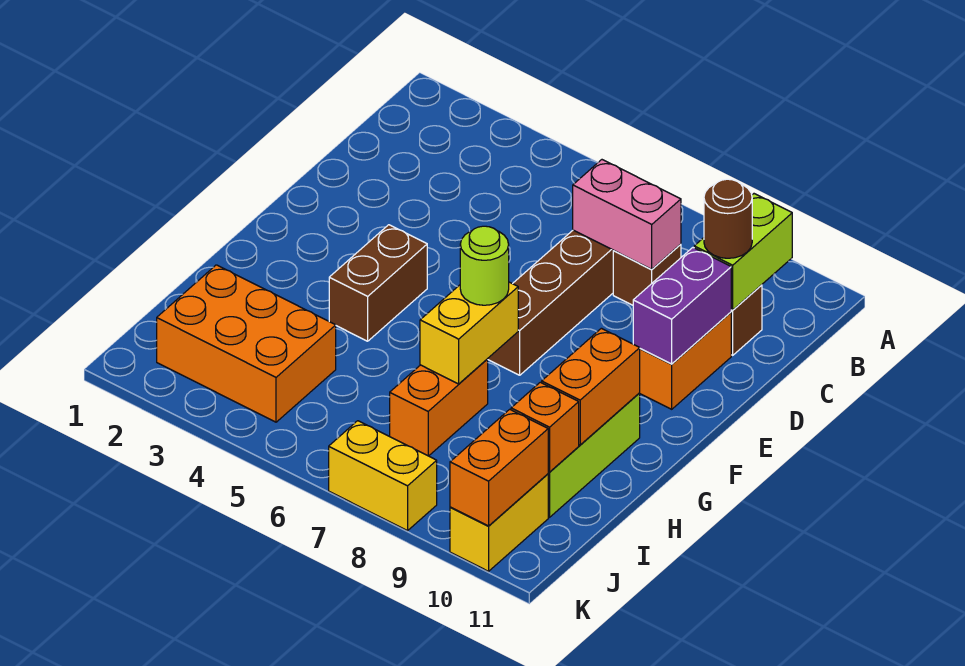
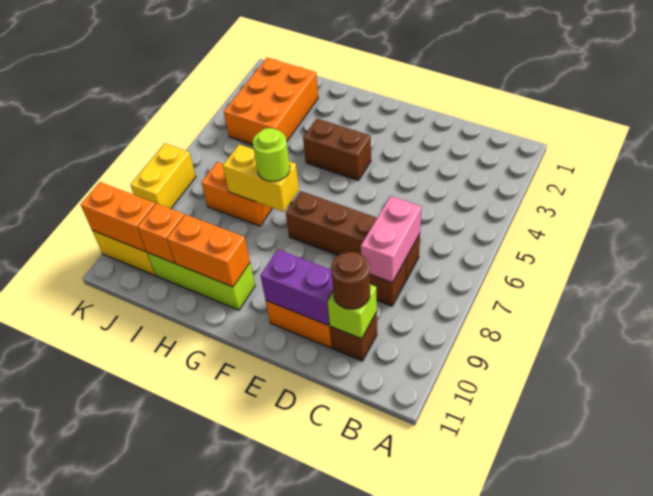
lime 1x2 brick [694,194,792,310] -> lime 1x1 brick [327,285,377,339]

